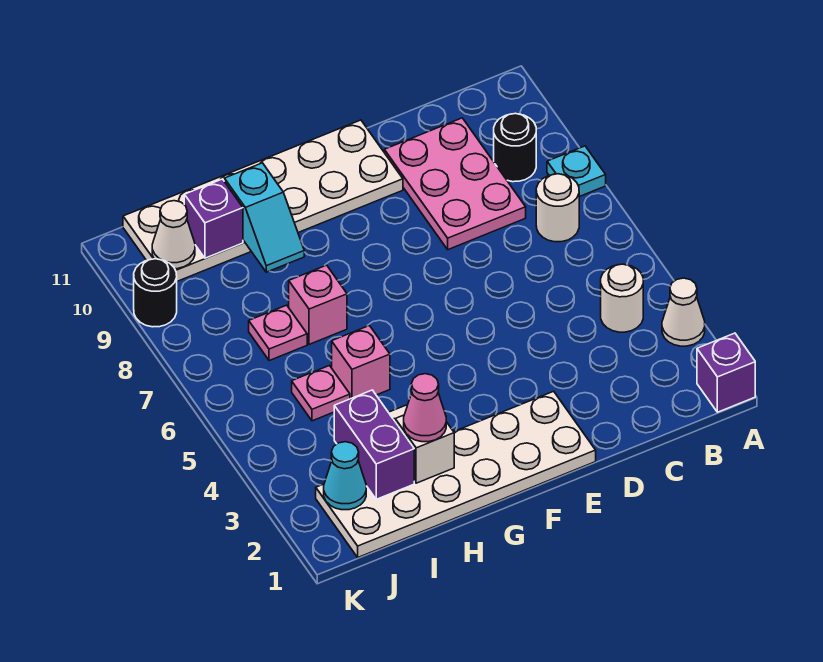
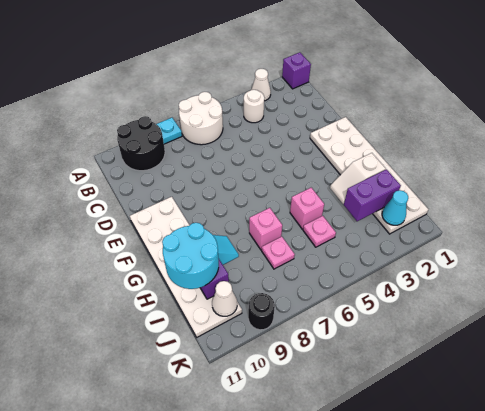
white 1x1 round brick [536,174,579,242] -> white 2x2 round brick [179,92,223,145]
black 1x1 round brick [494,113,536,182] -> black 2x2 round brick [117,116,165,171]
pink 2x3 plate [384,118,526,250] -> none
pink 1x1 cone [404,374,446,442] -> none
none -> cyan 2x2 round brick [162,223,219,289]

